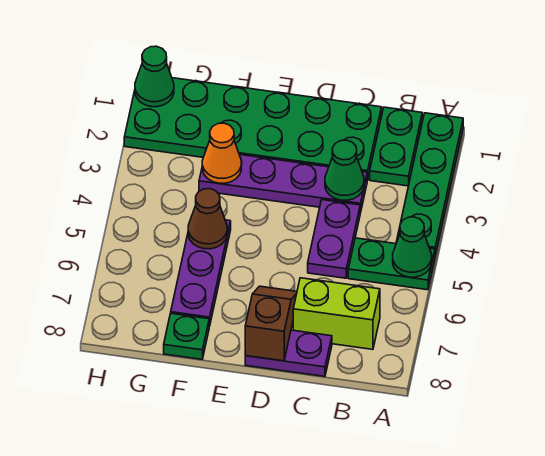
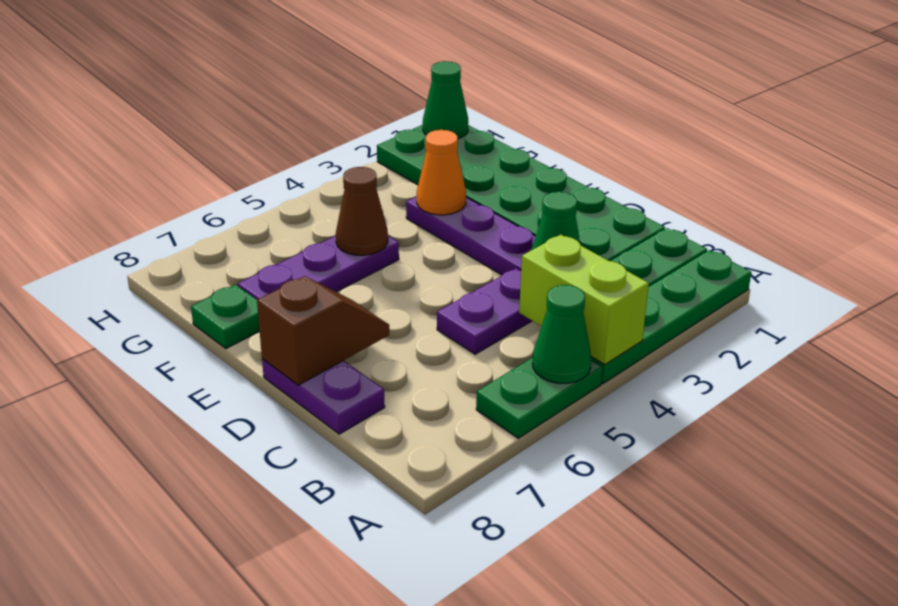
green 1x2 plate [348,238,435,290] -> green 1x2 plate turned to [476,357,603,438]
lime 1x2 brick [293,278,380,349] -> lime 1x2 brick moved to [519,235,649,365]

